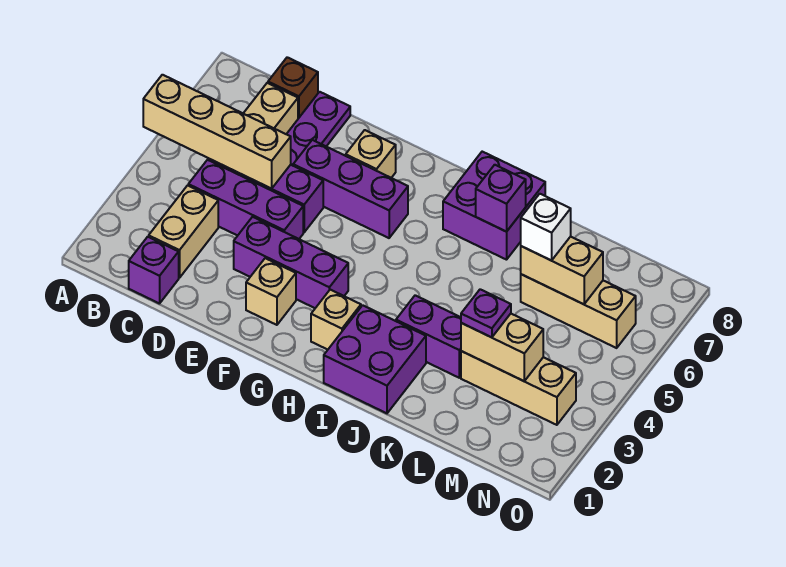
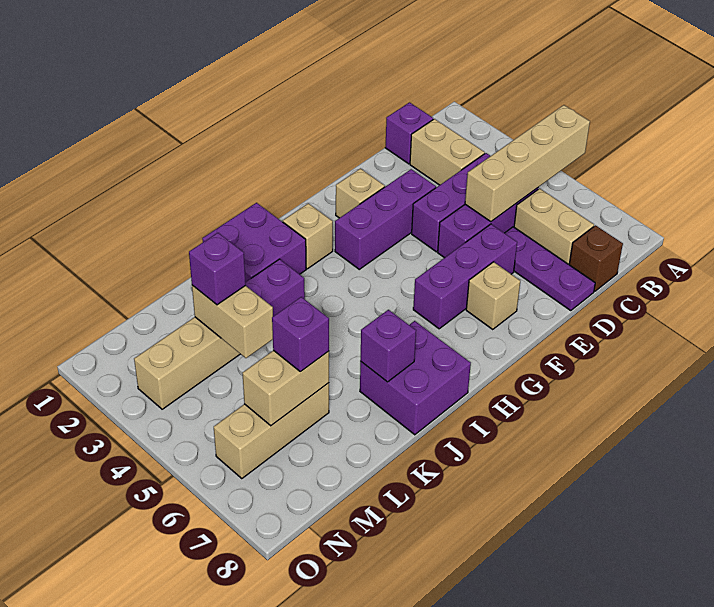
tan 1x2 brick [461,314,543,381] -> tan 1x2 brick turned to [192,285,273,358]
purple 1x1 plate [461,289,511,337] -> purple 1x1 brick [189,233,246,305]
white 1x1 brick [521,194,571,260] -> purple 1x1 brick [272,297,329,372]

